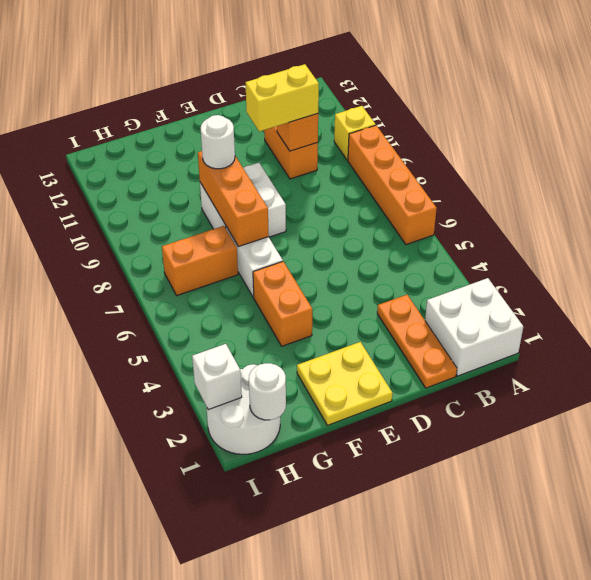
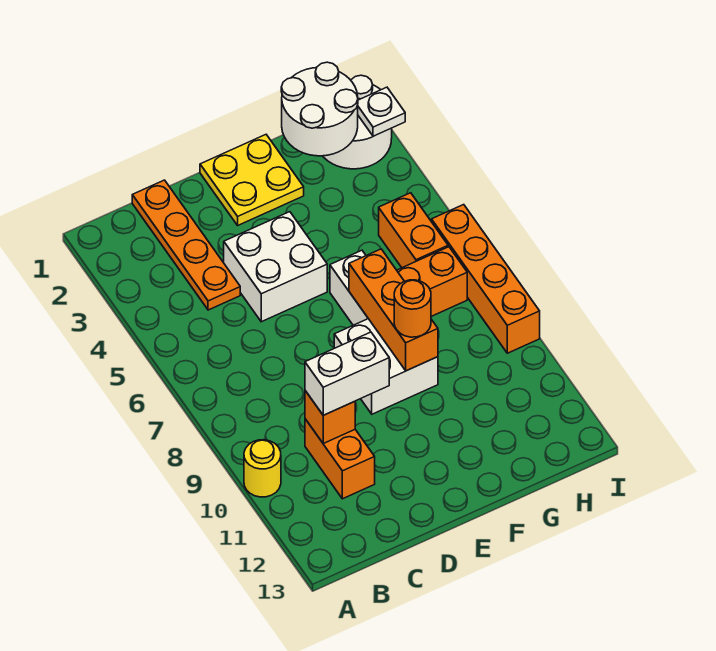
white 2x2 brick [425,278,523,376] -> white 2x2 brick moved to [224,212,327,322]
orange 1x4 brick [348,125,437,245] -> orange 1x4 brick moved to [432,205,540,353]
yellow 1x1 brick [334,106,376,160] -> yellow 1x1 round brick [244,440,281,497]
orange 1x3 plate [377,295,457,388] -> orange 1x4 plate [132,180,240,310]
yellow 1x2 brick [245,64,319,131] -> white 1x2 brick [305,332,389,415]
orange 1x2 brick [253,262,312,346] -> orange 1x2 brick moved to [379,193,448,268]
white 1x1 round brick [201,115,235,169] -> orange 1x1 round brick [394,280,431,337]
white 1x1 round brick [249,363,286,420] -> white 2x2 round brick [281,62,358,156]
white 1x1 brick [192,344,242,410] -> white 1x1 plate [358,87,405,136]

